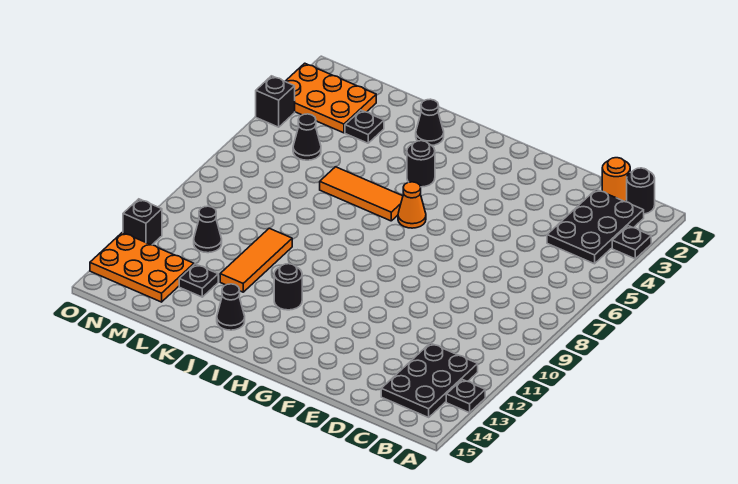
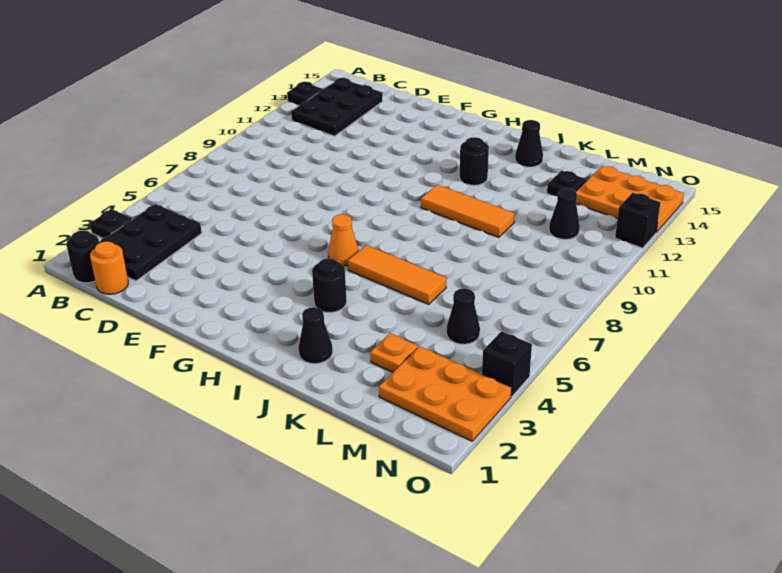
orange 1x3 tile [220,228,292,292] -> orange 1x3 tile turned to [421,185,515,237]
black 1x1 plate [345,110,384,143] -> orange 1x1 plate [370,333,418,372]

